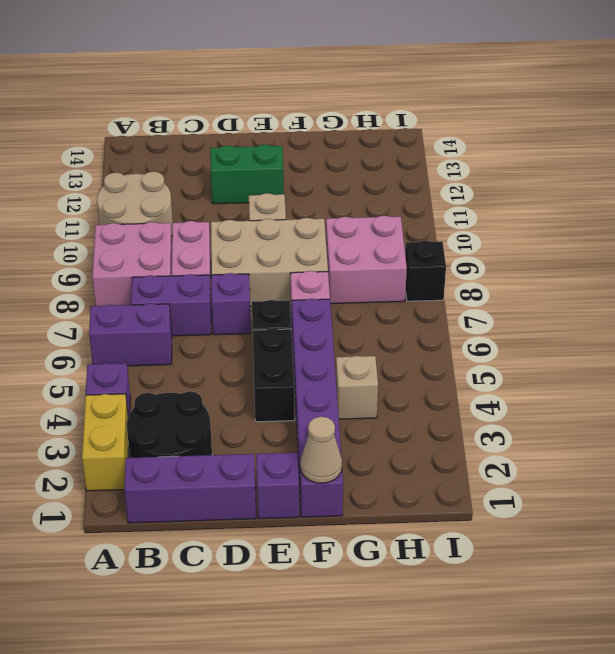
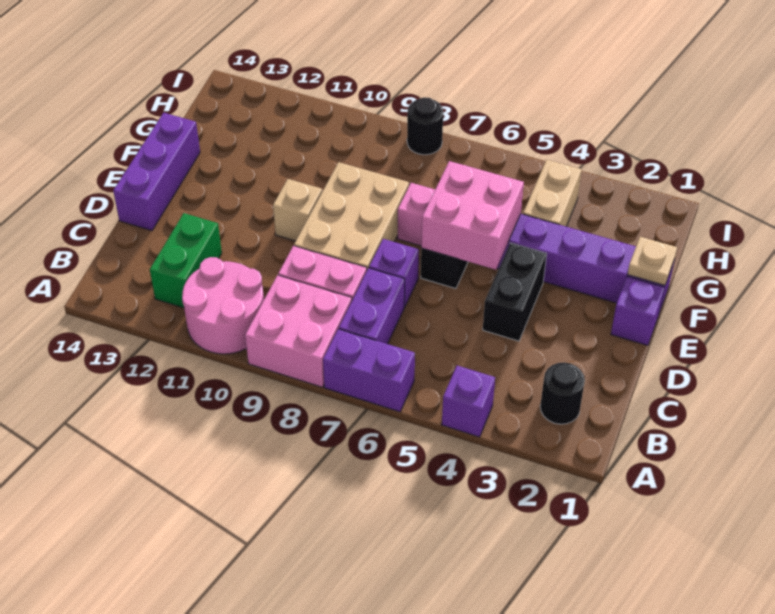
yellow 1x2 brick [82,394,129,491] -> none
purple 1x2 brick [89,303,172,366] -> purple 1x2 brick turned to [323,329,415,412]
tan 2x2 round brick [97,172,173,236] -> pink 2x2 round brick [182,257,264,354]
purple 1x3 brick [124,454,256,523] -> purple 1x3 brick moved to [113,113,200,231]
black 2x2 round brick [127,391,212,458] -> black 1x1 round brick [540,363,585,424]
green 1x2 brick [210,144,284,204] -> green 1x2 brick moved to [150,213,222,308]
black 1x2 brick [253,329,295,422] -> black 1x2 brick turned to [483,243,547,341]
tan 1x1 cone [300,417,342,483] -> tan 1x1 plate [628,237,677,285]
tan 1x1 brick [336,356,378,419] -> tan 1x2 brick [523,160,582,226]
pink 2x2 brick [326,216,407,304] -> pink 2x2 brick moved to [421,161,524,270]
black 1x1 brick [405,241,446,301] -> black 1x1 round brick [407,97,443,155]

